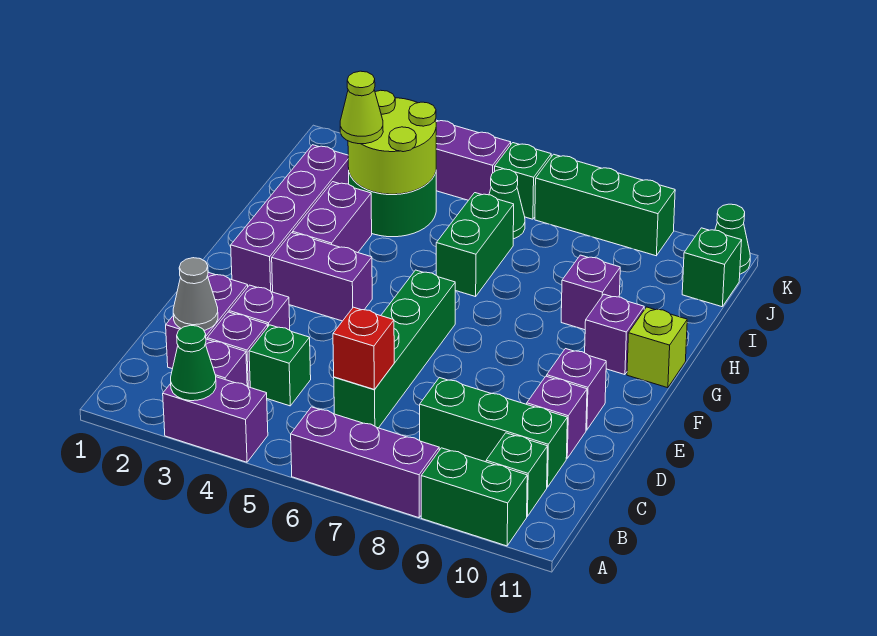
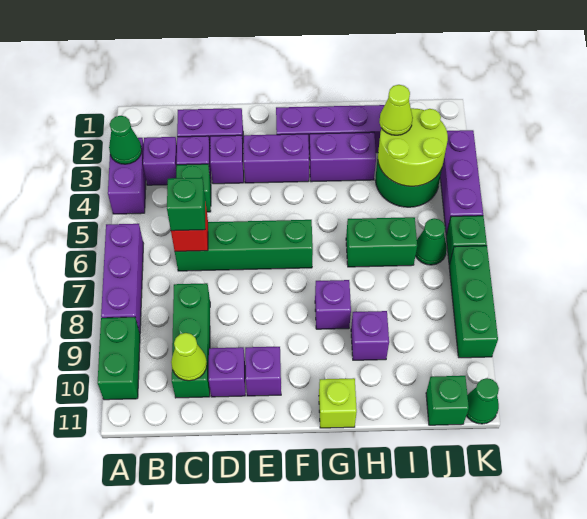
green 1x1 brick [486,433,548,516] -> green 1x1 brick moved to [167,178,205,231]
grey 1x1 cone [173,258,218,330] -> none
none -> lime 1x1 cone [171,333,207,381]
purple 1x2 brick [272,233,372,321] -> purple 1x2 brick turned to [244,134,309,183]
purple 1x1 brick [585,294,644,375] -> purple 1x1 brick moved to [315,280,351,329]

